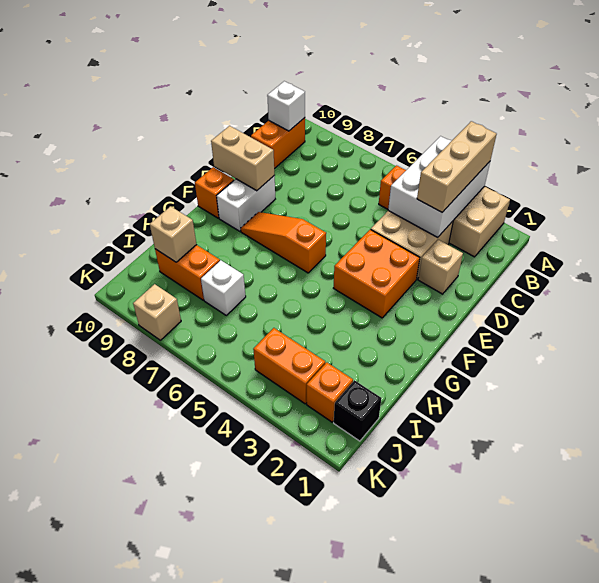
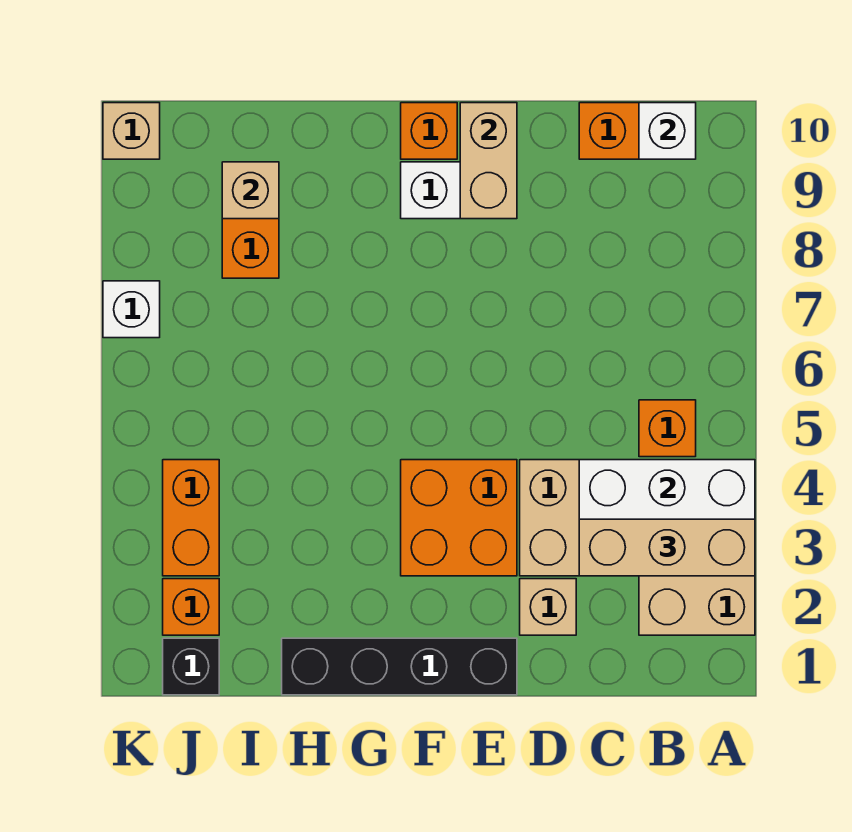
none -> black 1x4 brick [282,638,517,695]
orange 1x3 slope [241,212,326,273] -> none
white 1x1 brick [201,260,246,315] -> white 1x1 brick moved to [103,281,160,338]
tan 1x1 brick [133,284,181,340] -> tan 1x1 brick moved to [103,103,160,159]

